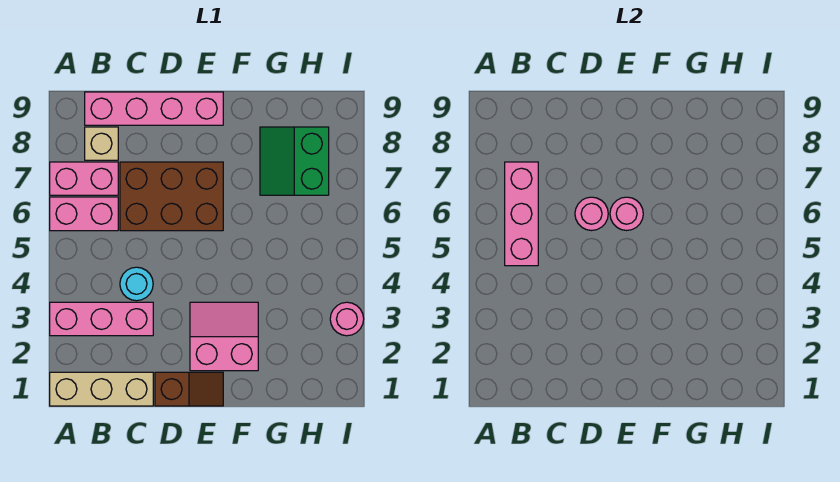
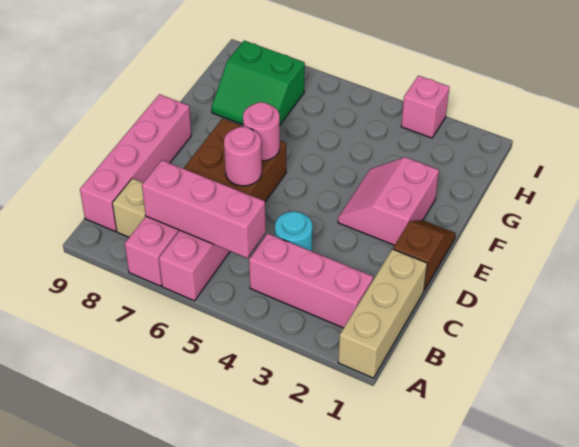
pink 1x3 brick [50,302,153,336] -> pink 1x3 brick turned to [249,233,373,328]
pink 1x1 round brick [330,302,364,336] -> pink 1x1 brick [401,76,449,138]

